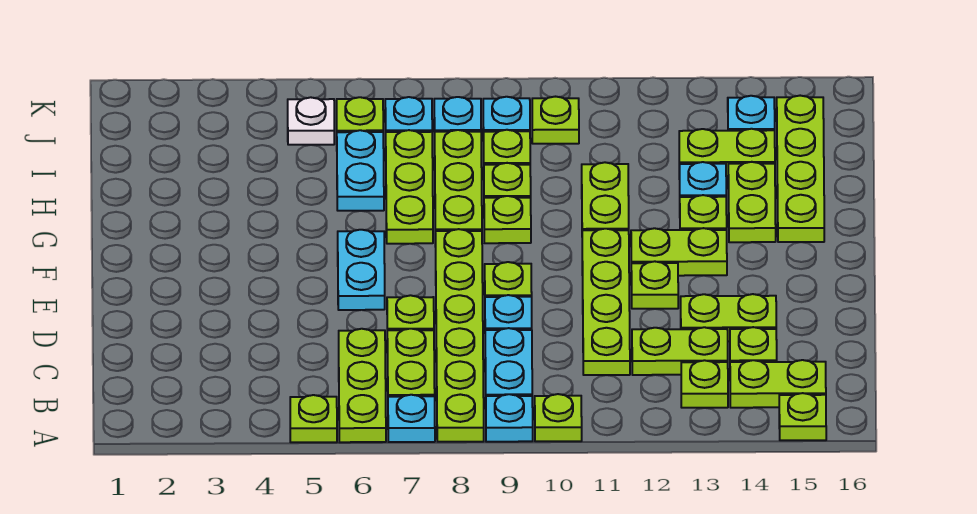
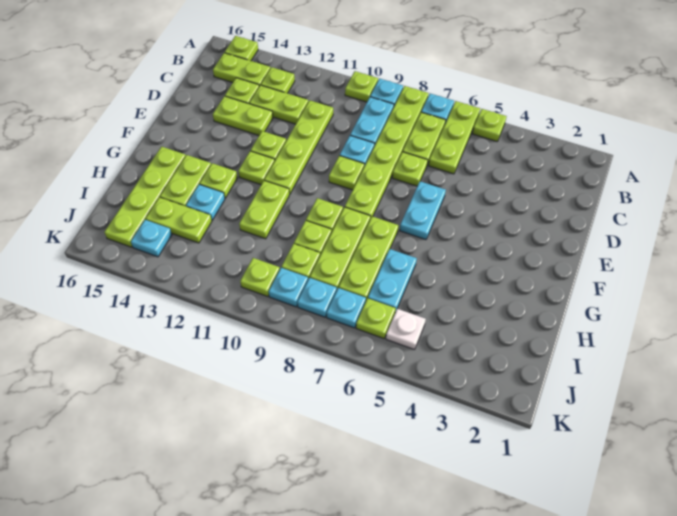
lime 1x2 plate [631,228,727,276] -> lime 1x1 plate [238,151,275,185]

